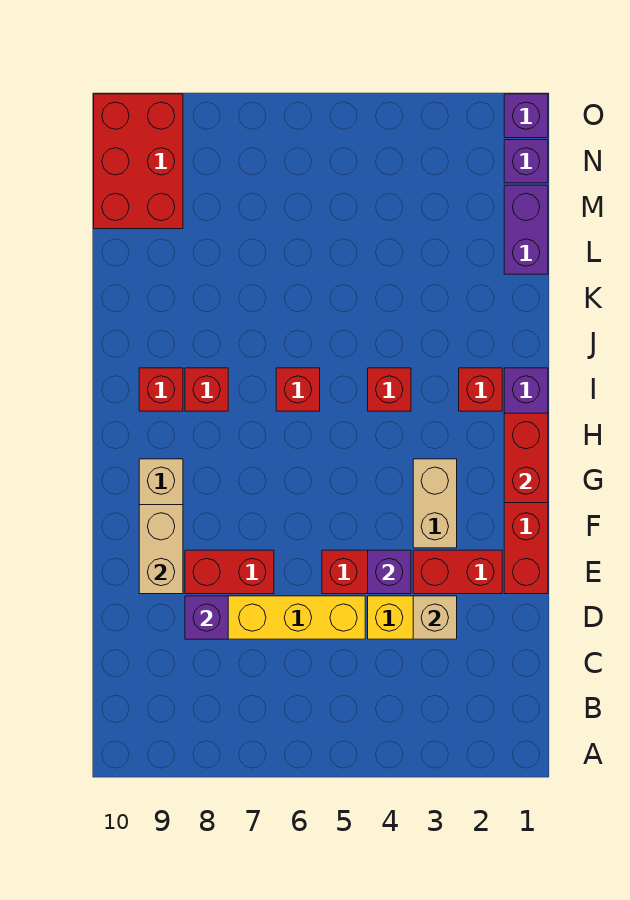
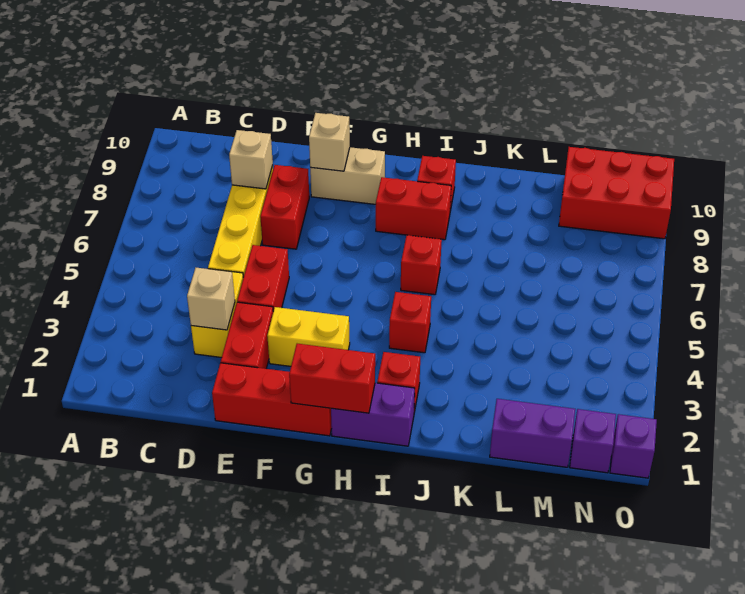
purple 1x1 brick [185,596,228,639] -> tan 1x1 brick [229,130,273,189]
purple 1x1 brick [368,550,411,594] -> none
tan 1x2 brick [139,505,183,594] -> tan 1x1 brick [309,113,350,171]
tan 1x2 brick [413,459,457,548] -> yellow 1x2 brick [267,307,350,366]
red 1x1 brick [185,368,228,411] -> red 1x2 brick [376,177,451,240]

